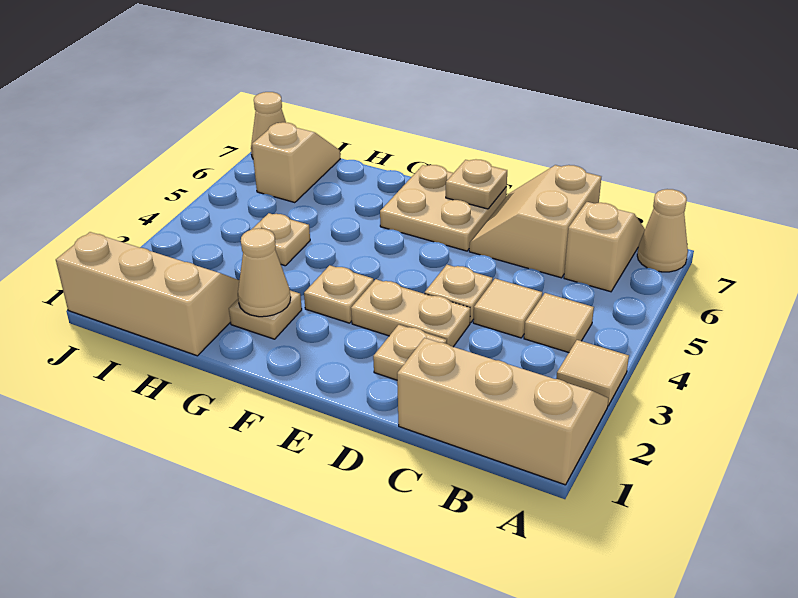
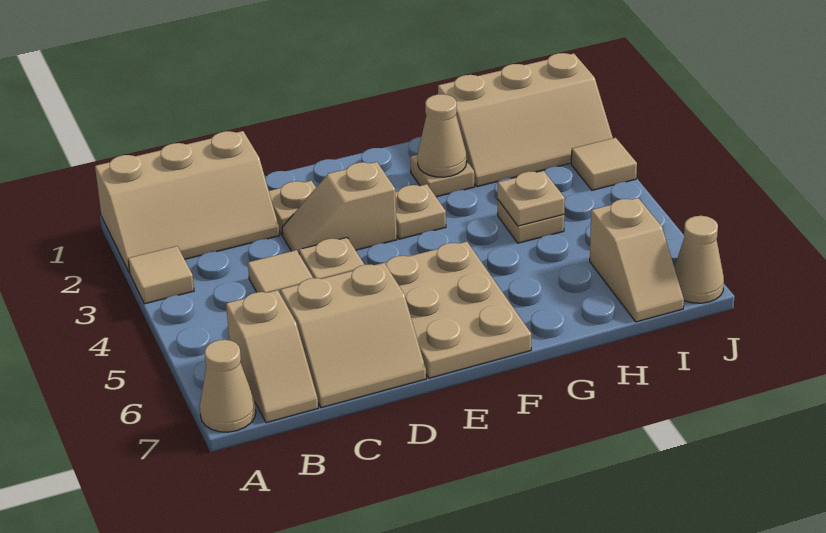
tan 1x1 tile [524,293,594,352] -> tan 1x1 tile moved to [571,138,637,190]
tan 2x2 slope [469,165,601,278] -> tan 2x2 slope turned to [280,263,426,408]
tan 1x2 plate [351,279,470,347] -> tan 1x2 slope [282,162,397,253]
tan 2x2 plate [380,165,507,251] -> tan 2x3 plate [384,242,531,378]
tan 1x1 plate [446,159,507,209] -> tan 1x1 plate moved to [498,171,565,226]

